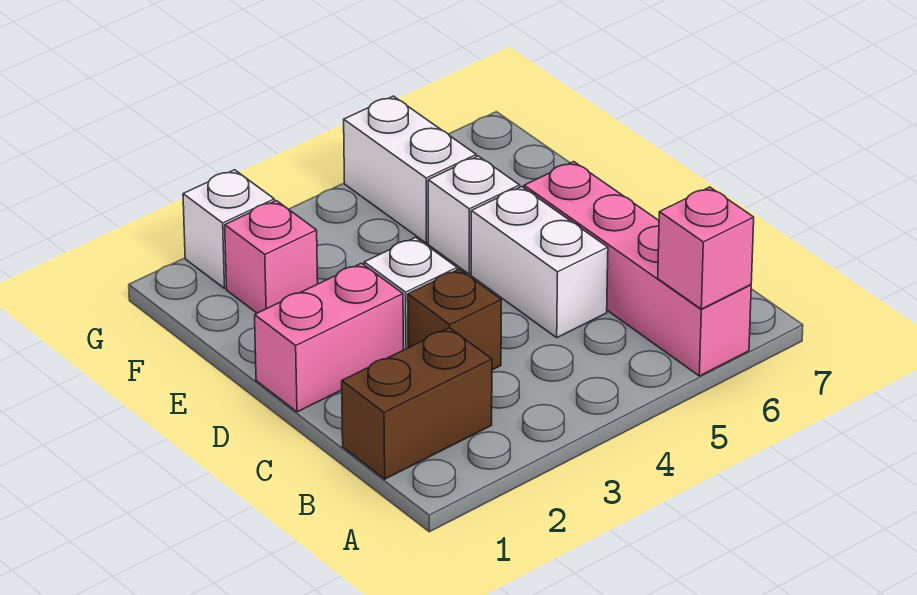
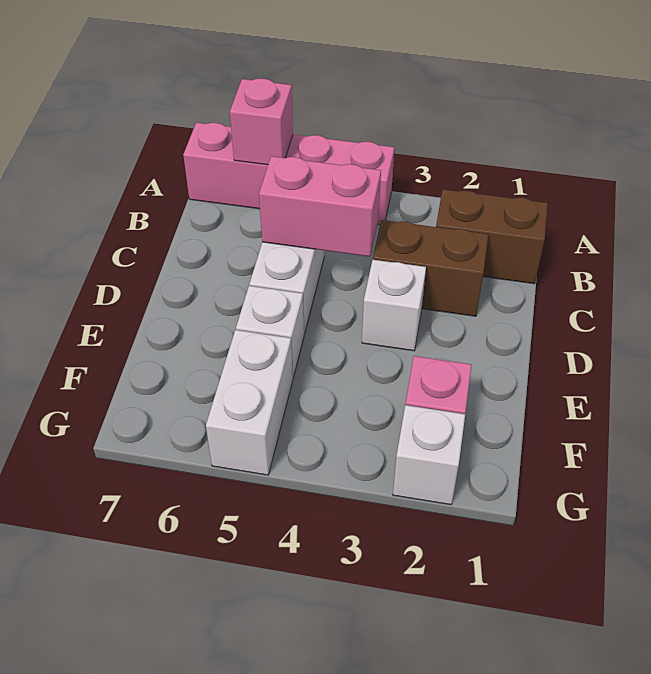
pink 1x4 brick [524,162,751,376] -> pink 1x4 brick turned to [183,123,394,225]
brown 1x1 brick [408,269,501,370] -> brown 1x2 brick [373,220,489,316]
pink 1x2 brick [255,263,403,412] -> pink 1x2 brick moved to [259,156,381,257]

